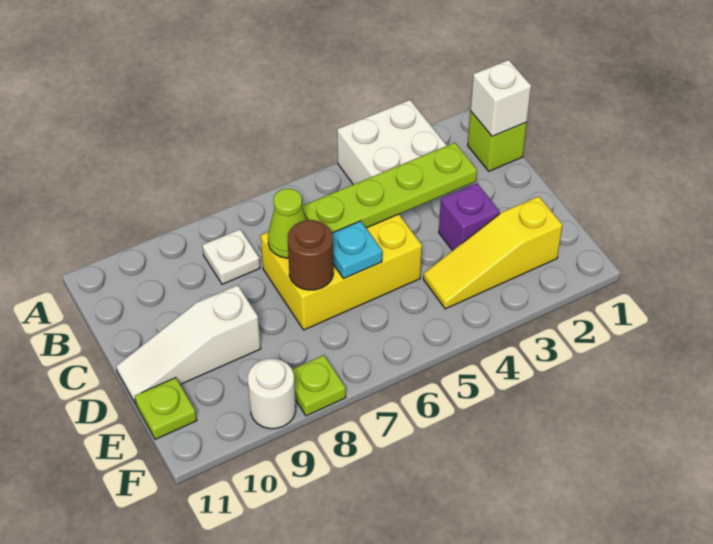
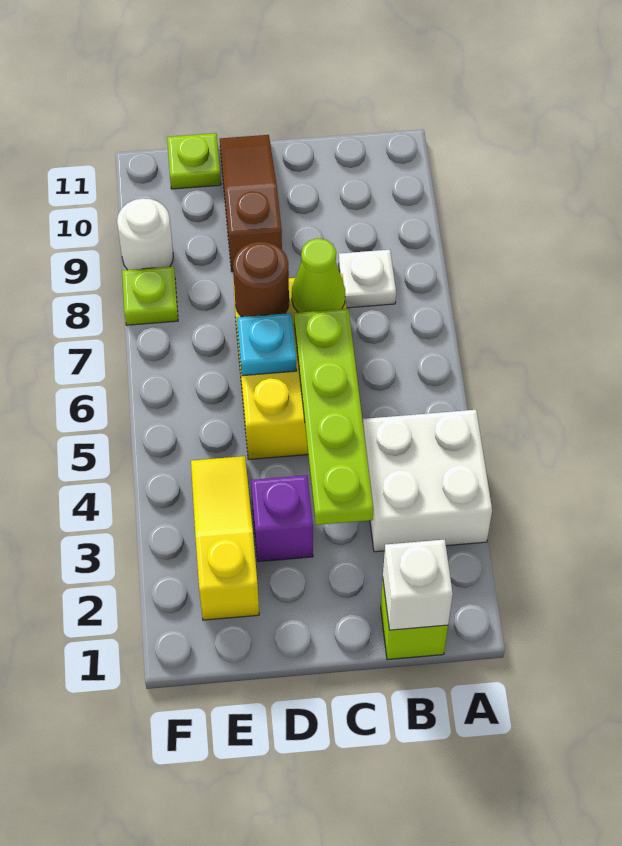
white 1x3 slope [116,285,261,404] -> brown 1x3 slope [220,135,282,272]

